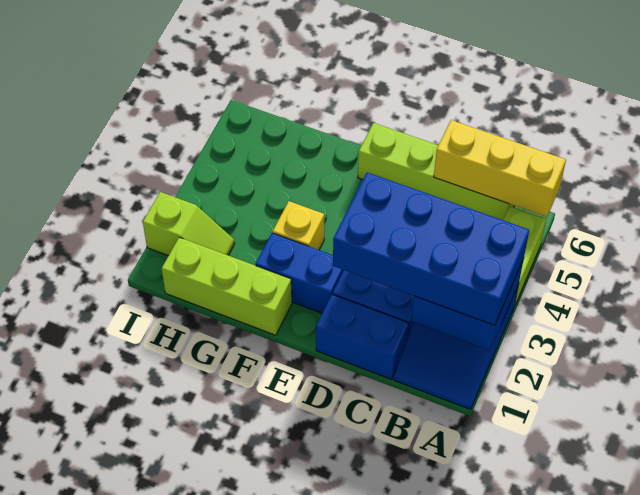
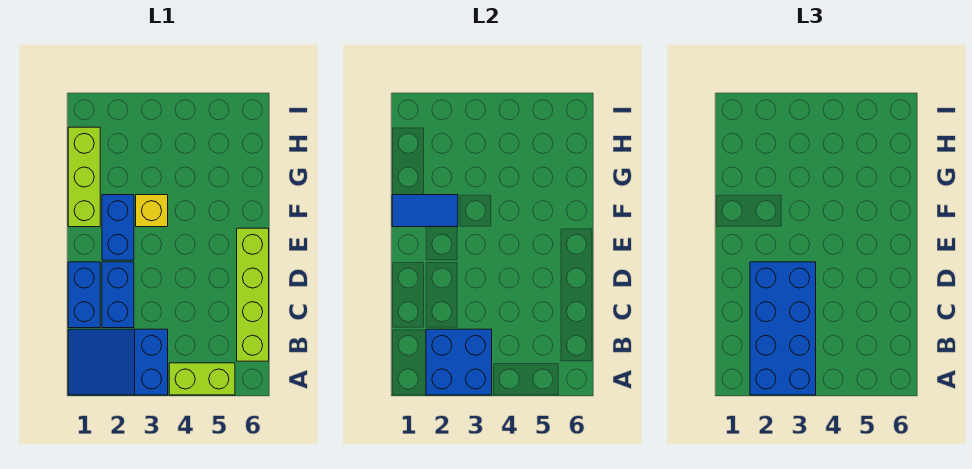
yellow 1x3 brick [434,120,566,217] -> none
none -> blue 1x2 tile [392,195,458,227]
lime 1x2 slope [143,192,234,256] -> none

